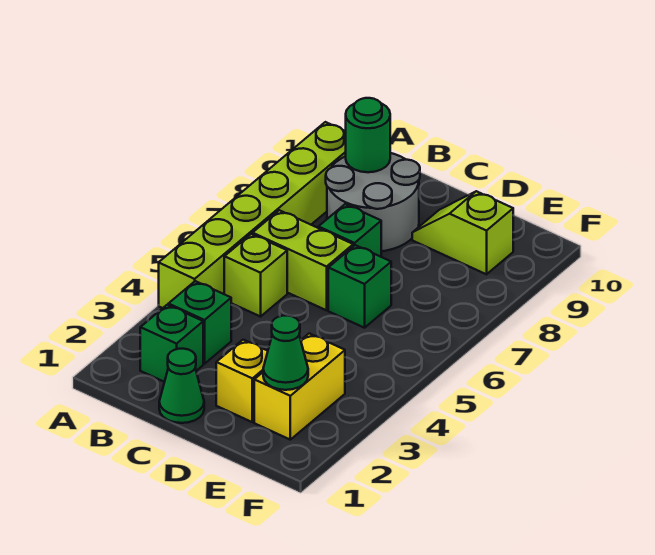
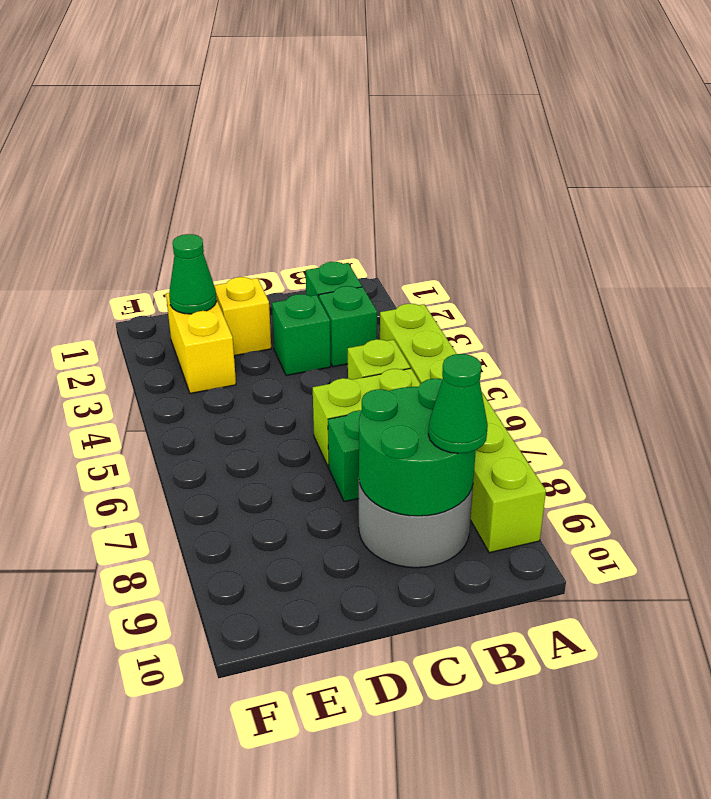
green 1x1 round brick [346,98,390,172] -> green 2x2 round brick [359,379,476,516]
green 1x1 cone [159,349,204,423] -> green 1x1 cone moved to [428,354,488,453]
green 1x1 brick [328,245,391,328] -> green 1x1 brick moved to [272,294,331,376]
lime 1x2 slope [412,191,513,274] -> none

